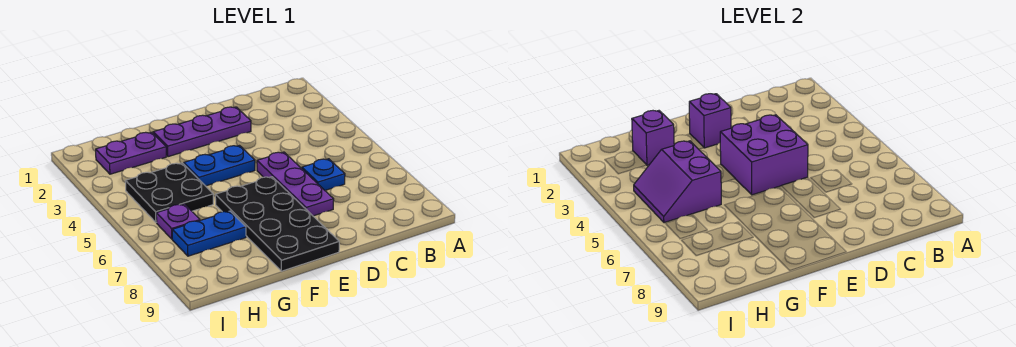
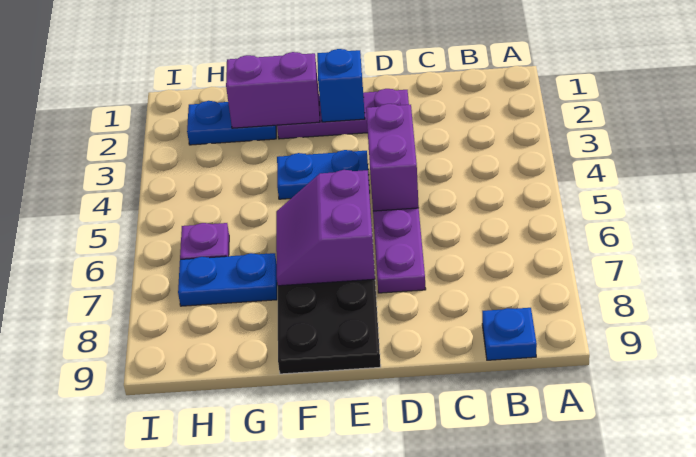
blue 1x1 plate [302,159,345,190] -> blue 1x1 plate moved to [482,308,537,360]
purple 2x2 brick [720,115,808,195] -> purple 1x2 brick [366,104,419,211]
purple 1x1 brick [689,94,731,148] -> blue 1x1 brick [317,49,365,122]
purple 1x2 plate [96,132,166,174] -> blue 1x2 plate [187,101,276,145]
purple 1x1 brick [632,111,674,165] -> purple 1x2 brick [226,52,320,128]
black 2x2 plate [125,163,213,223] -> none
purple 2x2 slope [634,141,721,223] -> purple 2x2 slope moved to [276,170,375,286]

